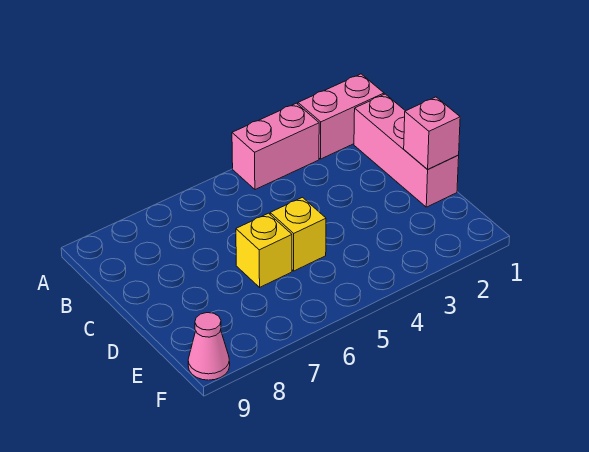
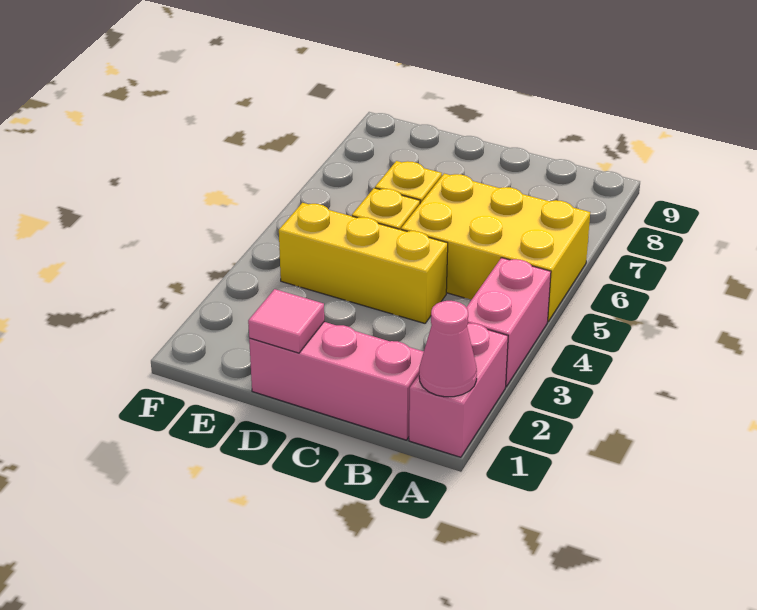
none -> yellow 2x3 brick [401,174,590,322]
none -> yellow 1x3 brick [279,203,448,323]
pink 1x1 brick [404,97,460,169] -> pink 1x1 tile [248,289,324,353]
pink 1x1 cone [188,313,230,380] -> pink 1x1 cone moved to [419,301,477,397]

